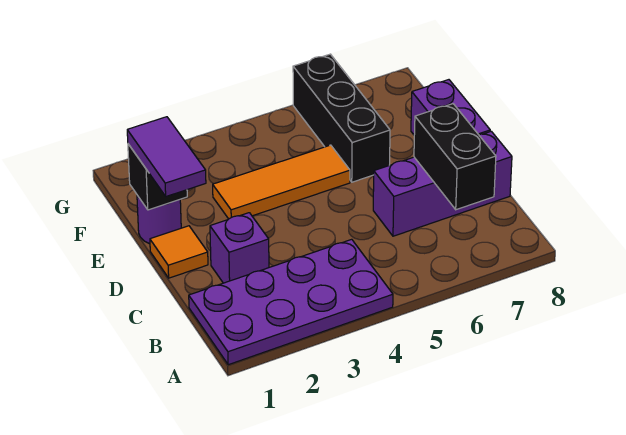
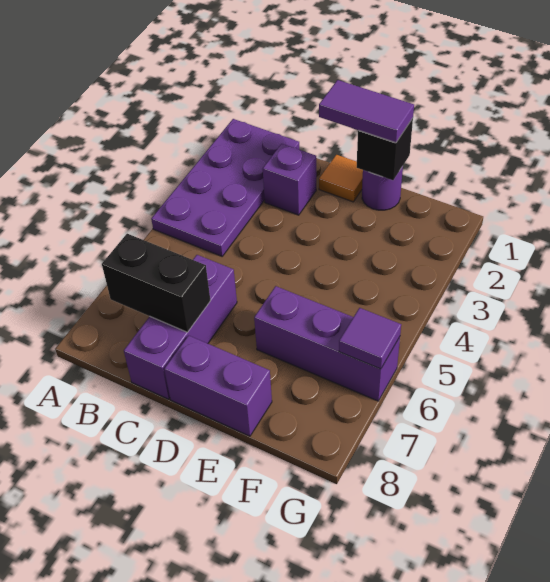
orange 1x3 tile [213,145,350,219] -> none
black 1x3 brick [293,54,390,182] -> purple 1x3 brick [254,286,400,401]
none -> purple 1x1 tile [339,308,401,369]

